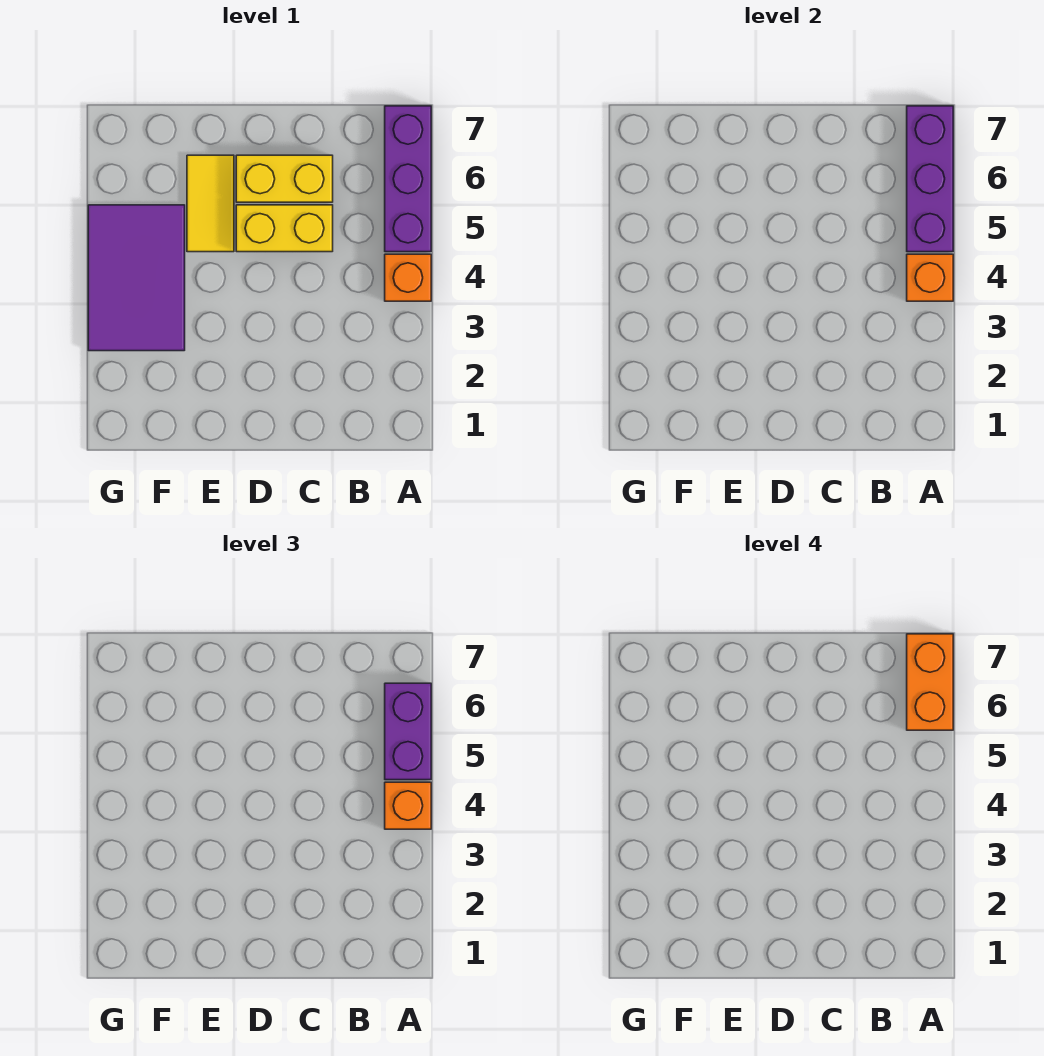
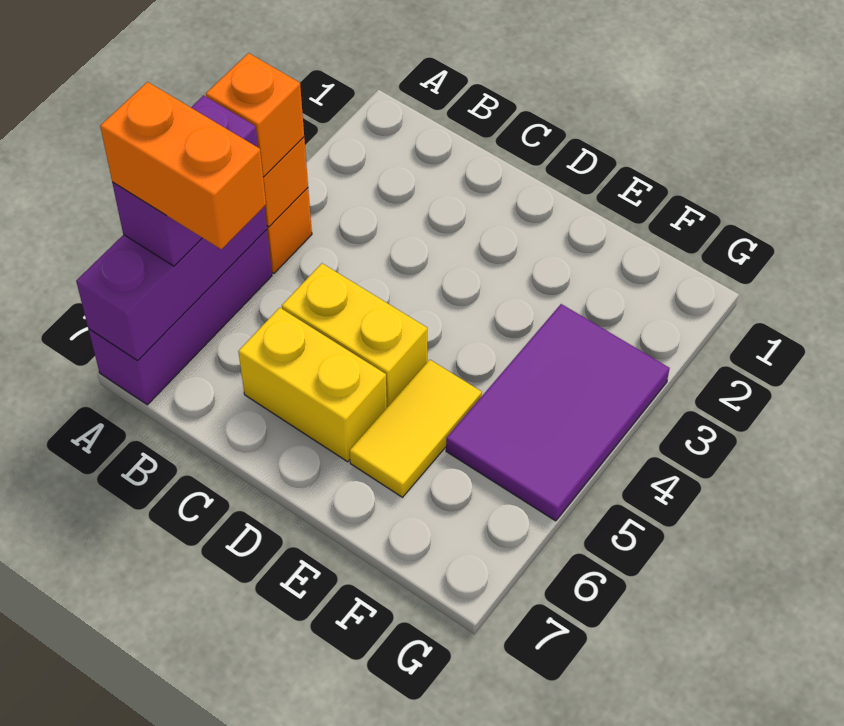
orange 1x2 brick [907,634,953,730] -> orange 1x2 brick turned to [100,82,266,249]

